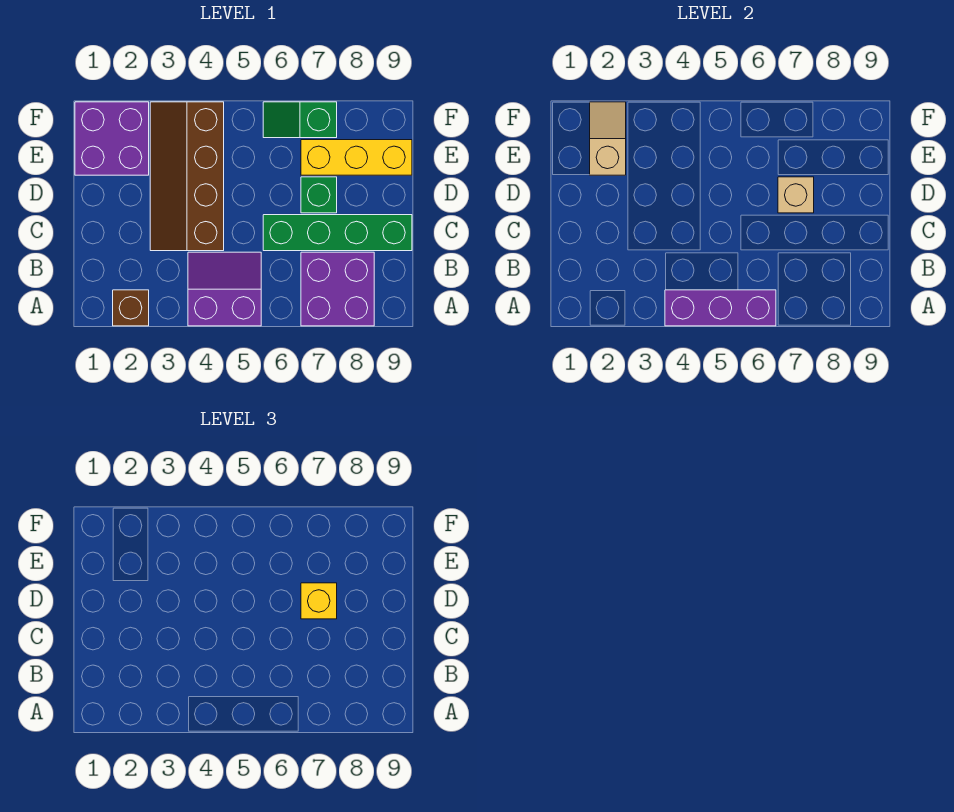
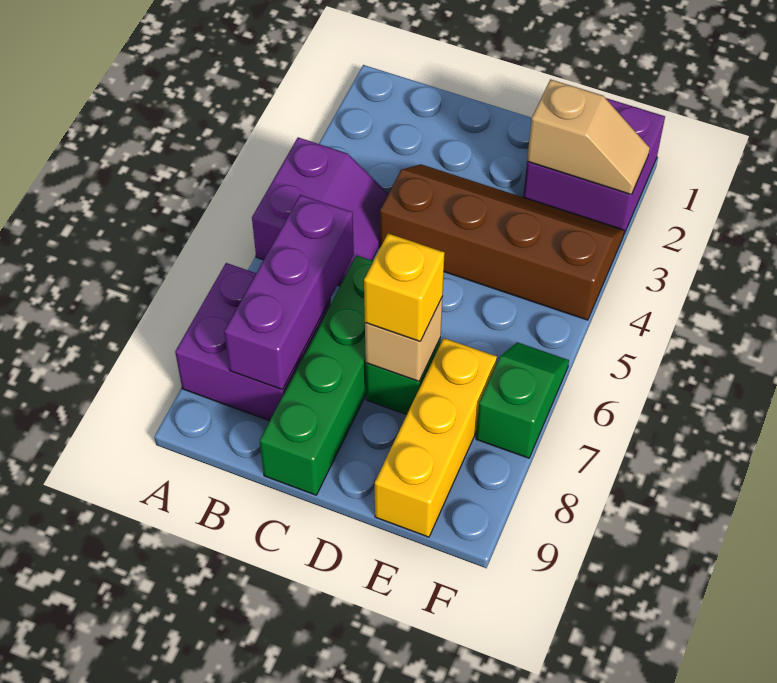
brown 1x1 brick [113,290,149,326] -> none
purple 1x3 brick [665,290,776,326] -> purple 1x3 brick moved to [224,195,354,390]

